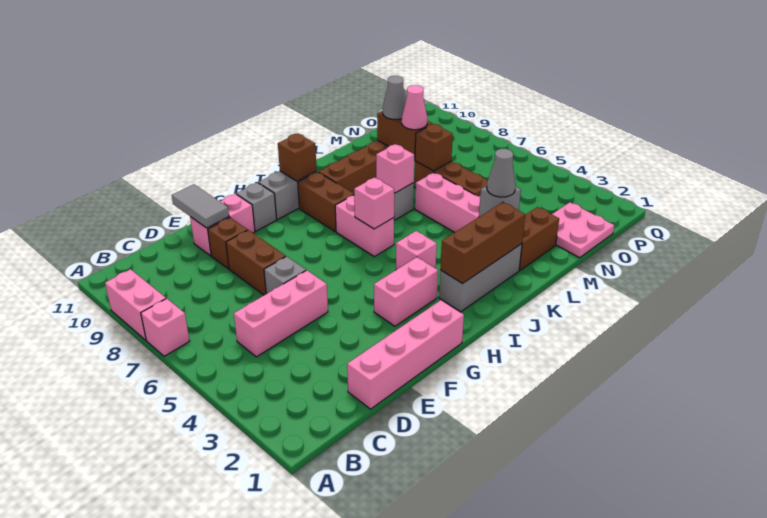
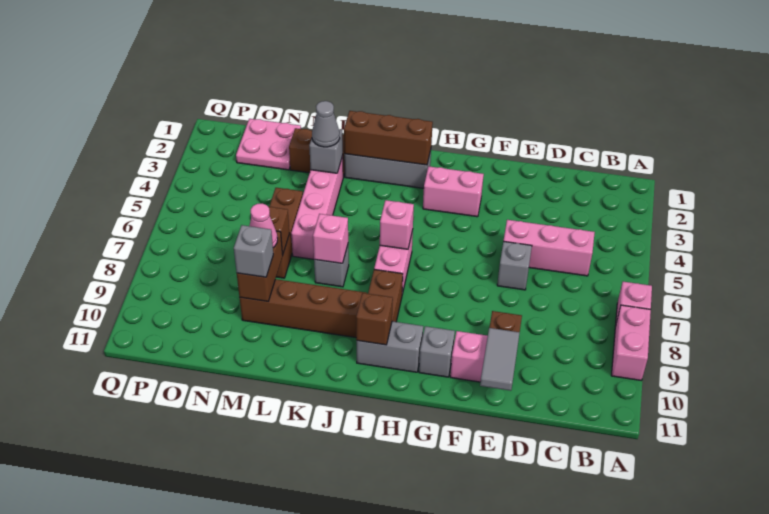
pink 1x4 brick [347,300,464,409] -> none
brown 1x2 brick [226,230,286,295] -> none
pink 1x1 brick [396,231,437,270] -> none
grey 1x1 cone [383,76,406,119] -> grey 1x1 brick [234,225,273,277]

